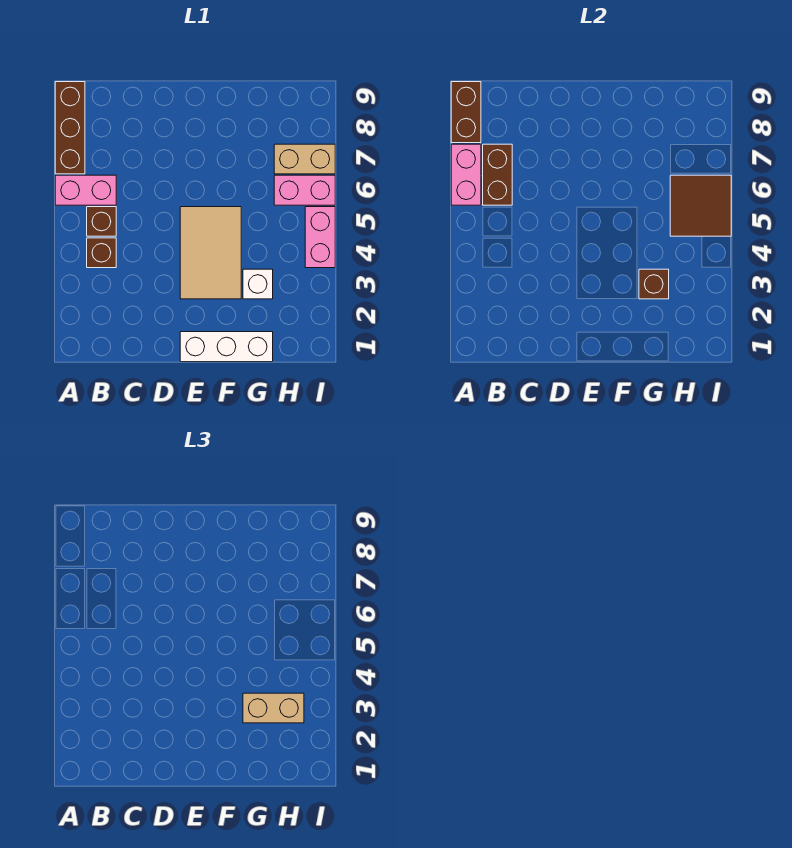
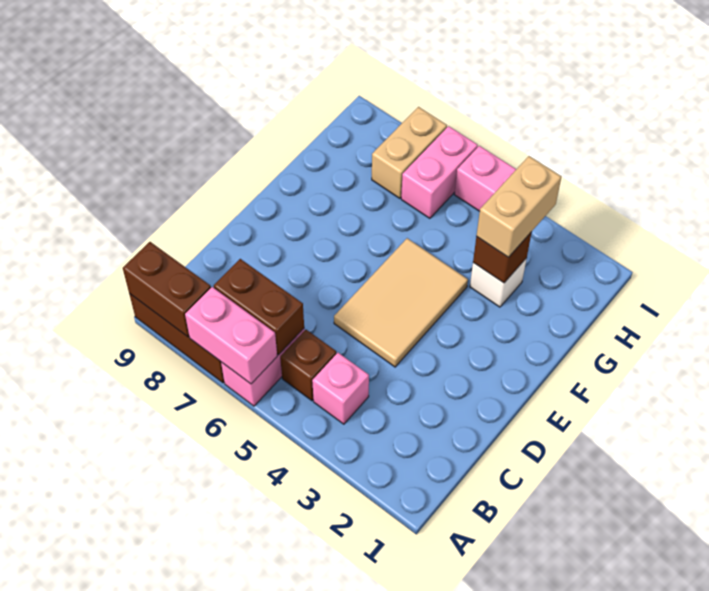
brown 1x1 brick [87,238,116,268] -> pink 1x1 brick [312,353,369,424]
white 1x3 brick [180,332,273,362] -> none
tan 2x3 tile [180,207,241,299] -> tan 2x3 tile turned to [334,238,468,367]
brown 2x2 tile [670,175,731,236] -> none

